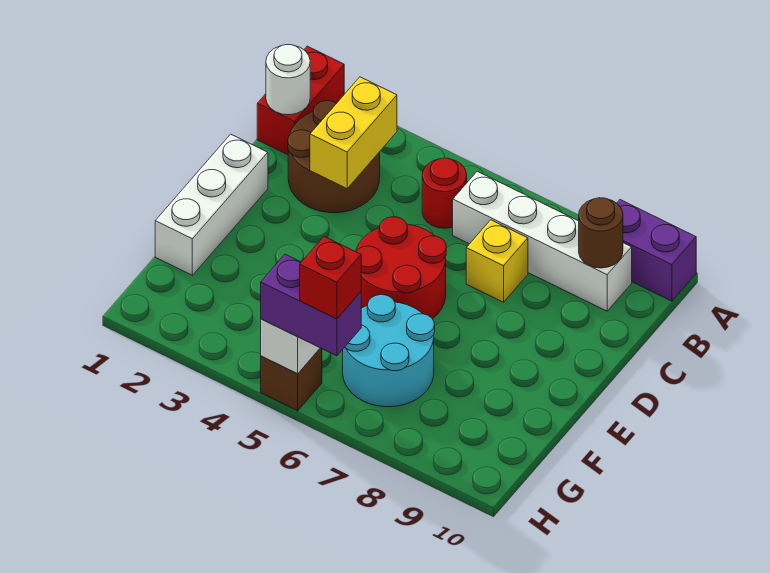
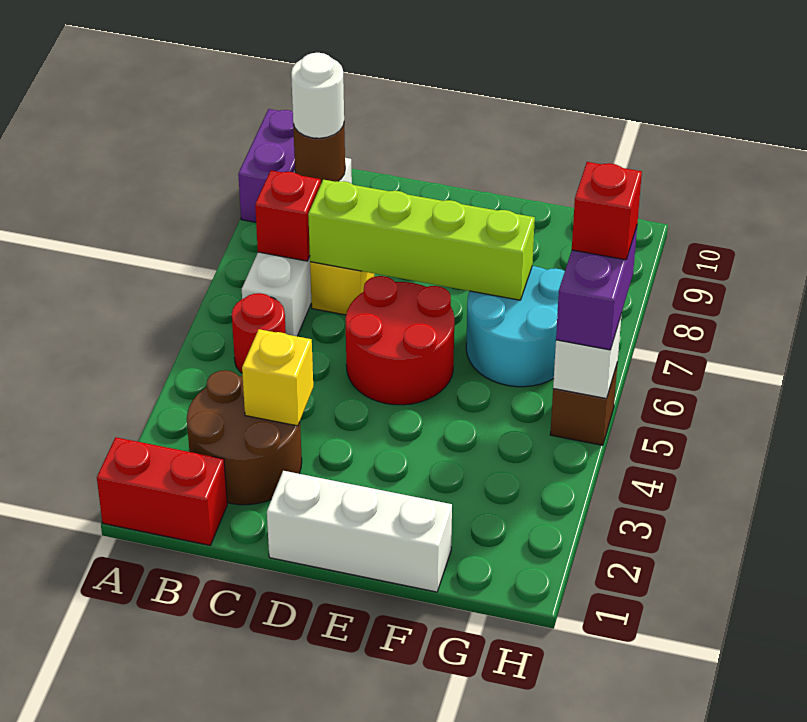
white 1x1 round brick [266,45,310,115] -> white 1x1 round brick moved to [291,53,344,138]
yellow 1x2 brick [310,77,397,189] -> yellow 1x1 brick [242,329,313,426]
none -> red 1x1 brick [255,170,321,261]
none -> lime 1x4 brick [308,180,535,300]

